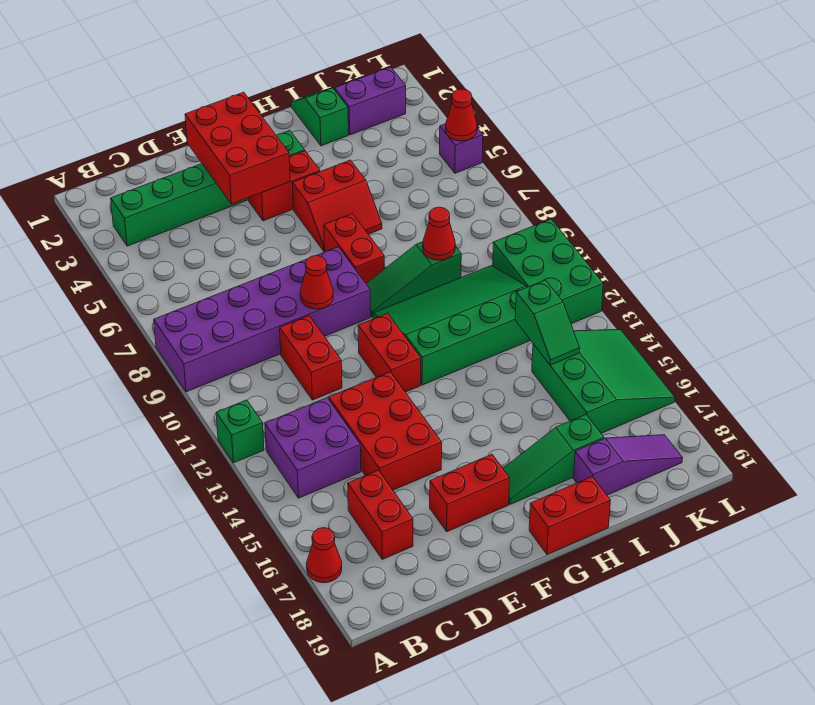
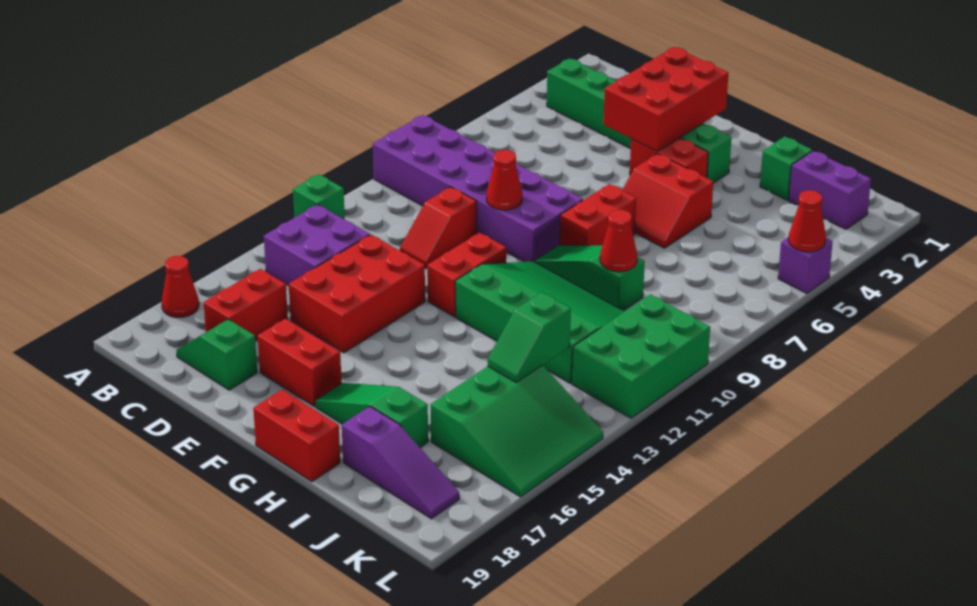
none -> green 1x2 slope [176,319,257,390]
red 1x2 brick [280,316,342,400] -> red 1x2 slope [400,187,477,268]

